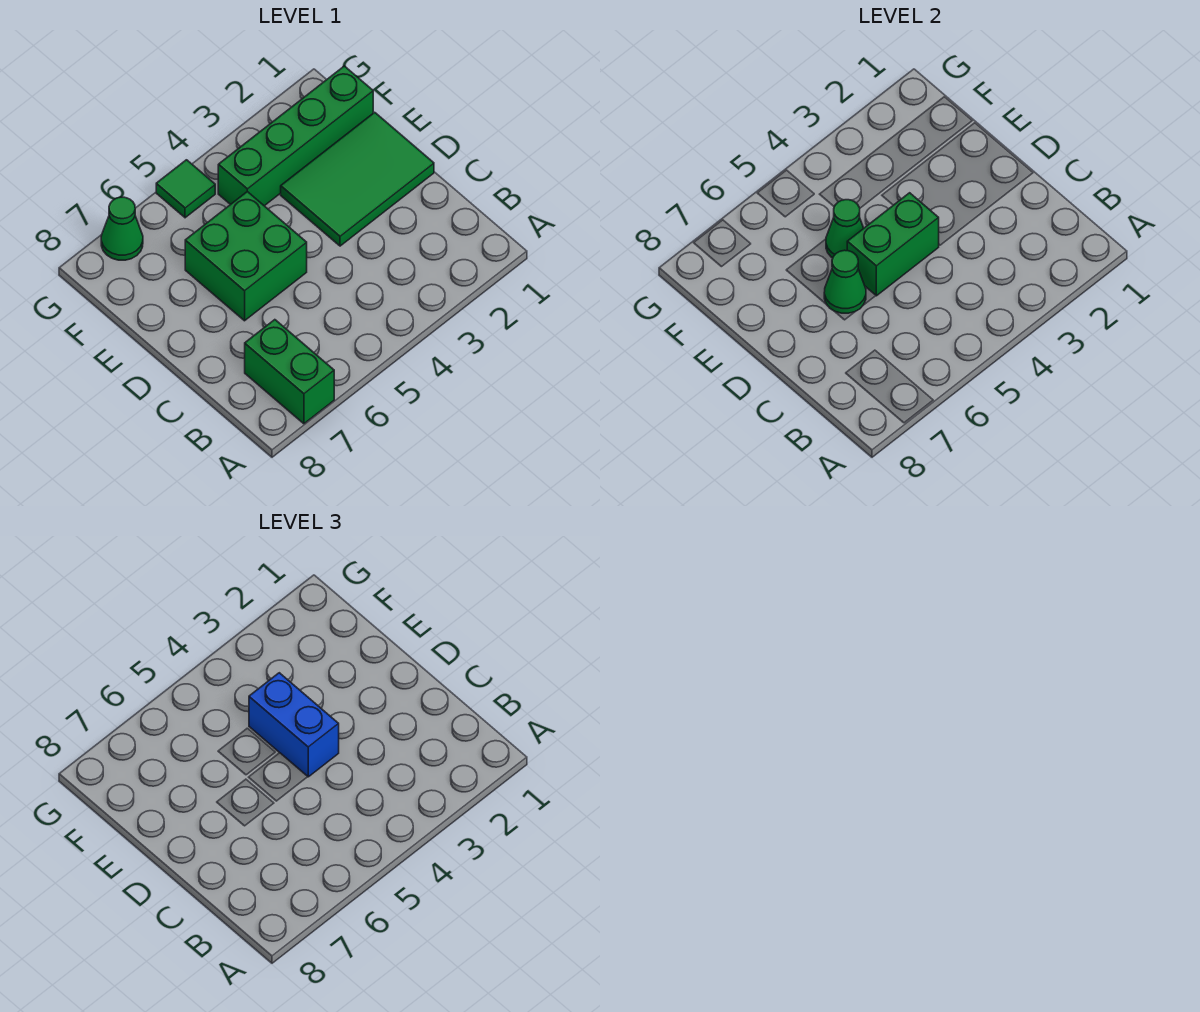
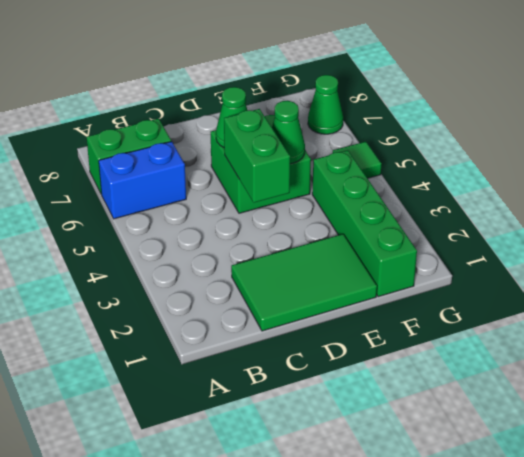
green 2x3 tile [281,112,434,246] -> green 2x3 tile turned to [231,234,377,331]
blue 1x2 brick [249,673,339,777] -> blue 1x2 brick moved to [99,141,186,219]

